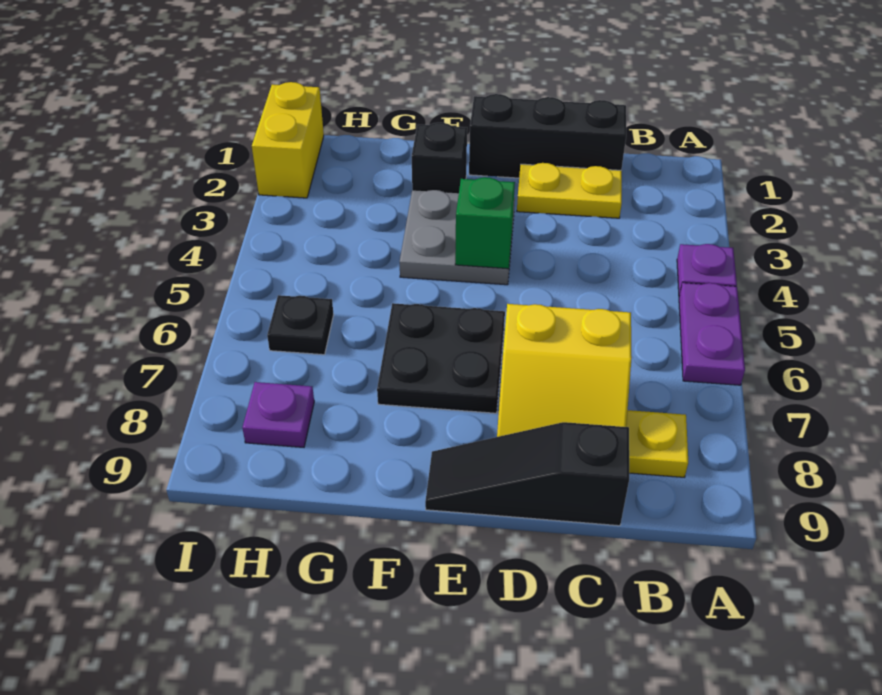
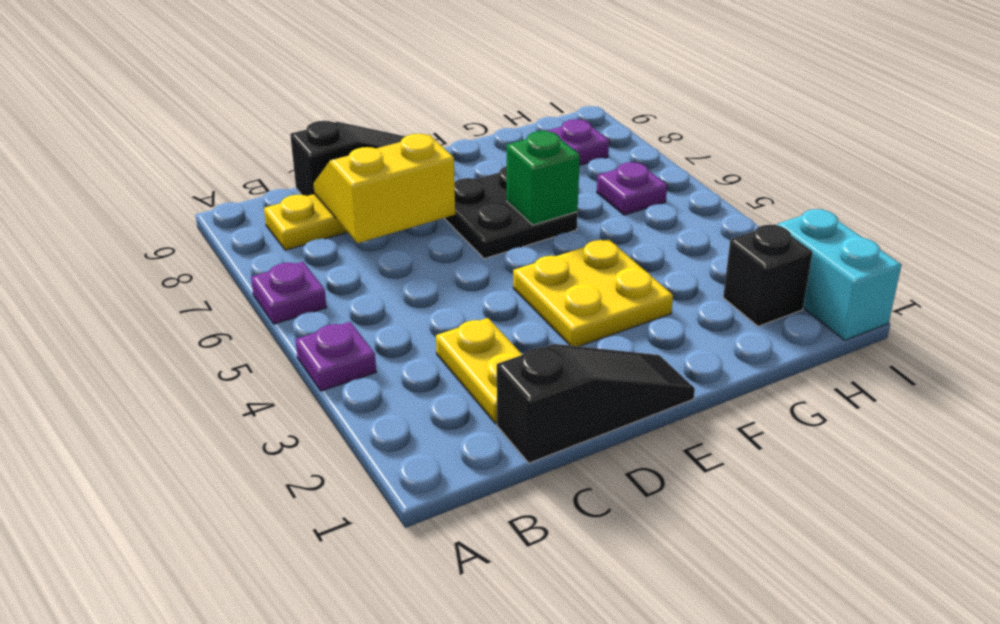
purple 1x2 plate [679,283,745,385] -> purple 1x1 plate [251,262,326,324]
black 1x3 brick [469,94,626,178] -> black 1x3 slope [497,344,695,463]
yellow 1x2 plate [517,163,622,218] -> yellow 1x2 plate turned to [436,318,522,424]
grey 2x2 plate [400,190,515,285] -> yellow 2x2 plate [513,239,673,346]
green 1x1 brick [455,177,515,269] -> green 1x1 brick moved to [507,131,580,225]
black 1x1 brick [412,123,467,194] -> black 1x1 brick moved to [723,224,812,326]
black 1x1 plate [267,295,334,355] -> purple 1x1 plate [597,162,667,215]
yellow 1x2 brick [252,82,324,198] -> cyan 1x2 brick [777,209,901,340]

